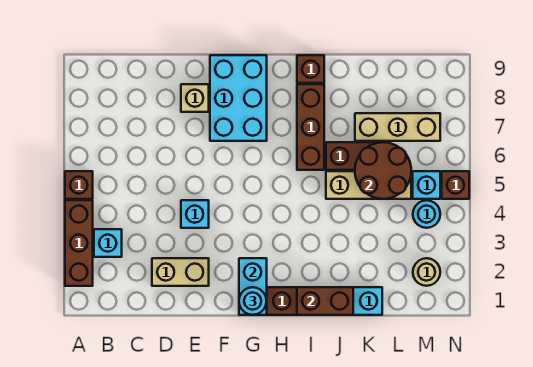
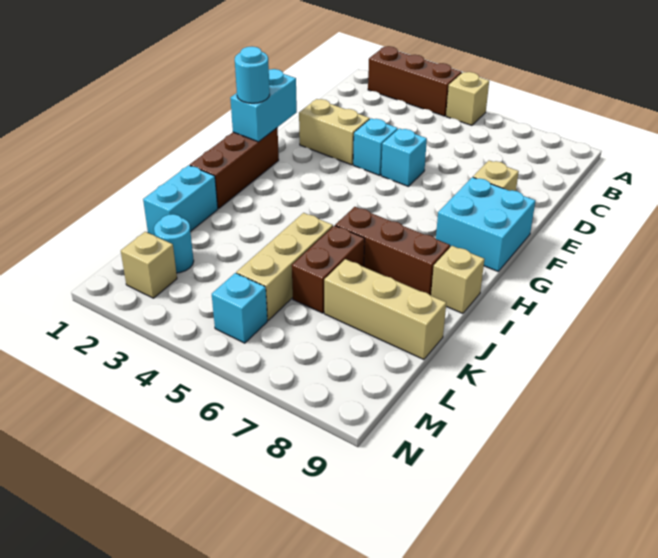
brown 1x1 brick [65,171,93,199] -> tan 1x1 brick [446,72,489,125]
cyan 1x1 brick [94,229,122,257] -> cyan 1x1 brick moved to [381,128,427,186]
tan 1x2 brick [152,258,209,286] -> tan 1x2 brick turned to [299,99,370,165]
cyan 2x3 brick [210,55,267,141] -> cyan 2x2 brick [436,177,535,271]
cyan 1x2 brick [239,258,267,315] -> cyan 1x2 brick turned to [230,69,297,142]
brown 1x2 brick [297,287,353,315] -> none
brown 1x1 brick [297,55,324,83] -> tan 1x1 brick [431,246,484,314]
brown 2x2 round brick [355,142,411,199] -> none
tan 1x3 brick [355,113,440,141] -> tan 1x3 brick turned to [324,259,446,360]
tan 1x1 round brick [413,258,440,286] -> tan 1x1 brick [121,232,177,298]
cyan 1x1 round brick [413,200,440,228] -> cyan 1x1 round brick moved to [154,214,194,273]
brown 1x1 brick [442,171,469,199] -> none

